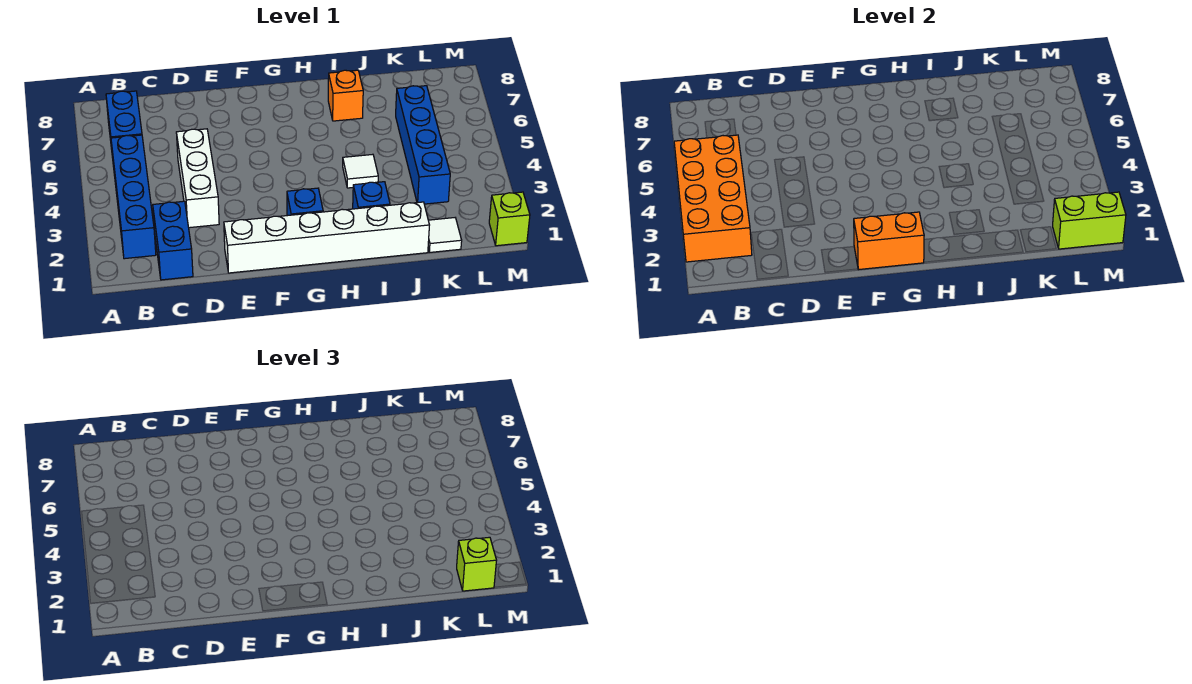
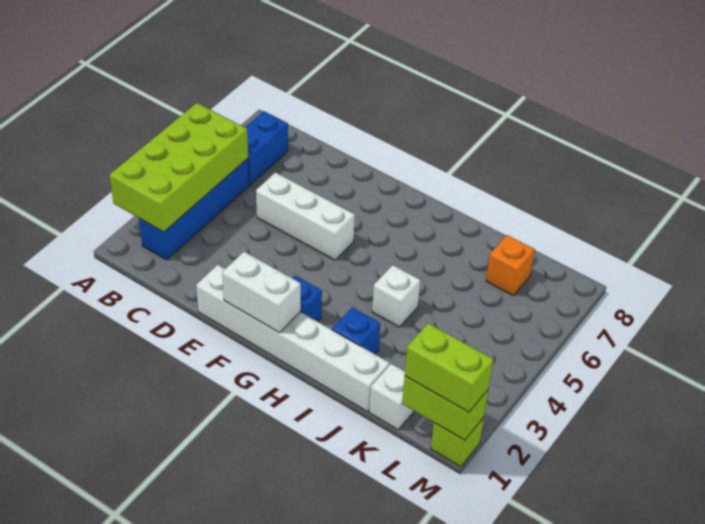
orange 2x4 brick [674,135,752,262] -> lime 2x4 brick [110,103,248,232]
blue 1x2 brick [153,201,193,280] -> none
white 1x3 brick [176,129,219,228] -> white 1x3 brick turned to [256,173,355,260]
orange 1x2 brick [854,212,924,270] -> white 1x2 brick [222,252,301,333]
white 1x1 tile [343,154,378,188] -> white 1x1 brick [372,265,420,327]
orange 1x1 brick [328,70,363,121] -> orange 1x1 brick moved to [486,235,535,295]
white 1x1 tile [428,218,462,252] -> white 1x1 brick [369,364,414,430]
blue 1x4 brick [396,86,450,204] -> none
lime 1x1 brick [457,537,497,591] -> lime 1x2 brick [405,323,493,412]

